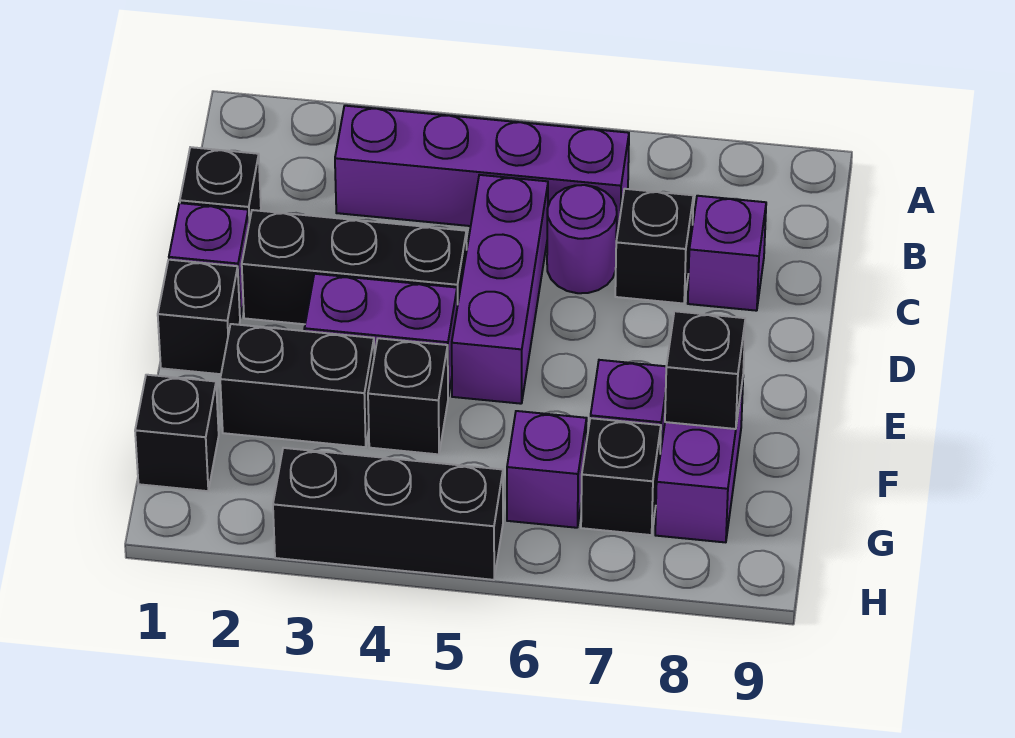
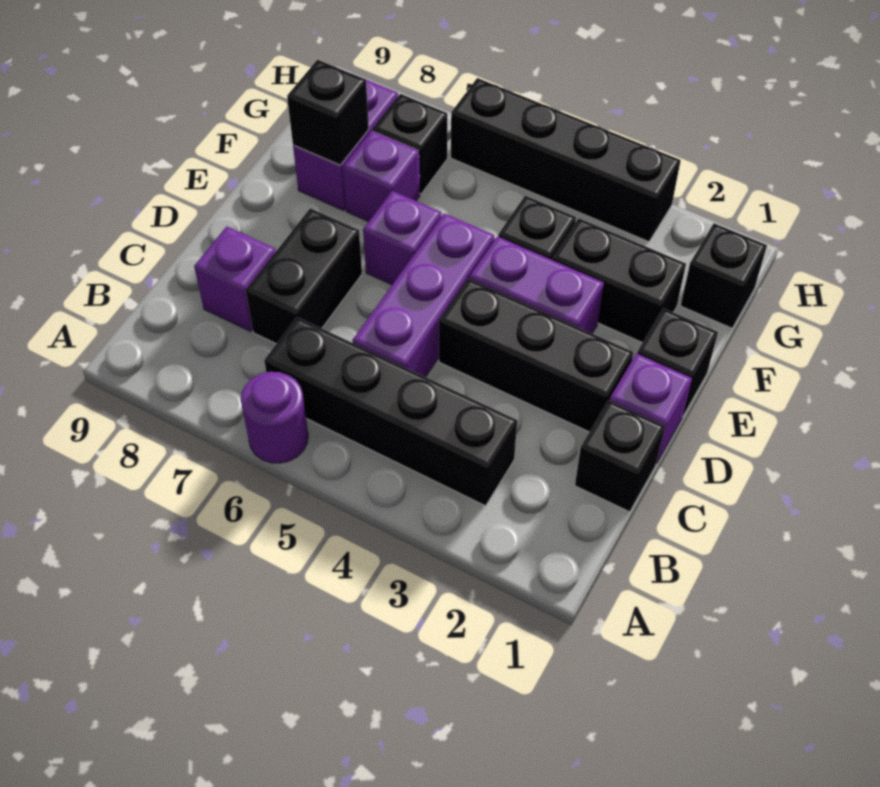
purple 1x4 brick [335,106,629,240] -> black 1x4 brick [264,317,517,506]
purple 1x1 round brick [547,185,617,293] -> purple 1x1 round brick moved to [241,372,308,463]
black 1x1 brick [615,189,693,304] -> black 1x2 brick [246,208,362,344]
purple 1x1 brick [507,411,587,528] -> purple 1x1 brick moved to [363,191,441,285]
black 1x3 brick [273,448,503,580] -> black 1x4 brick [451,78,681,242]

